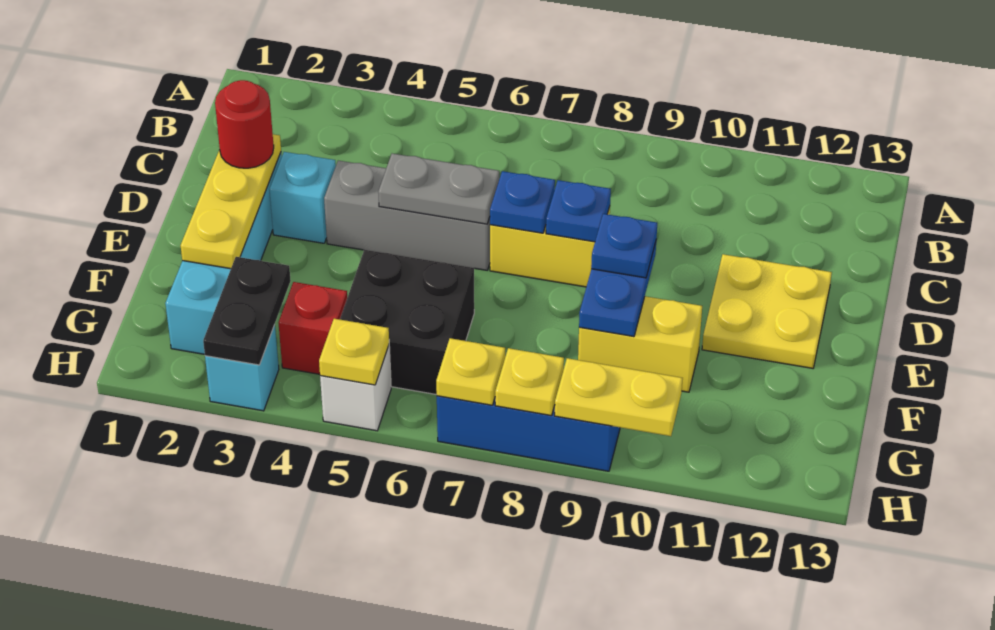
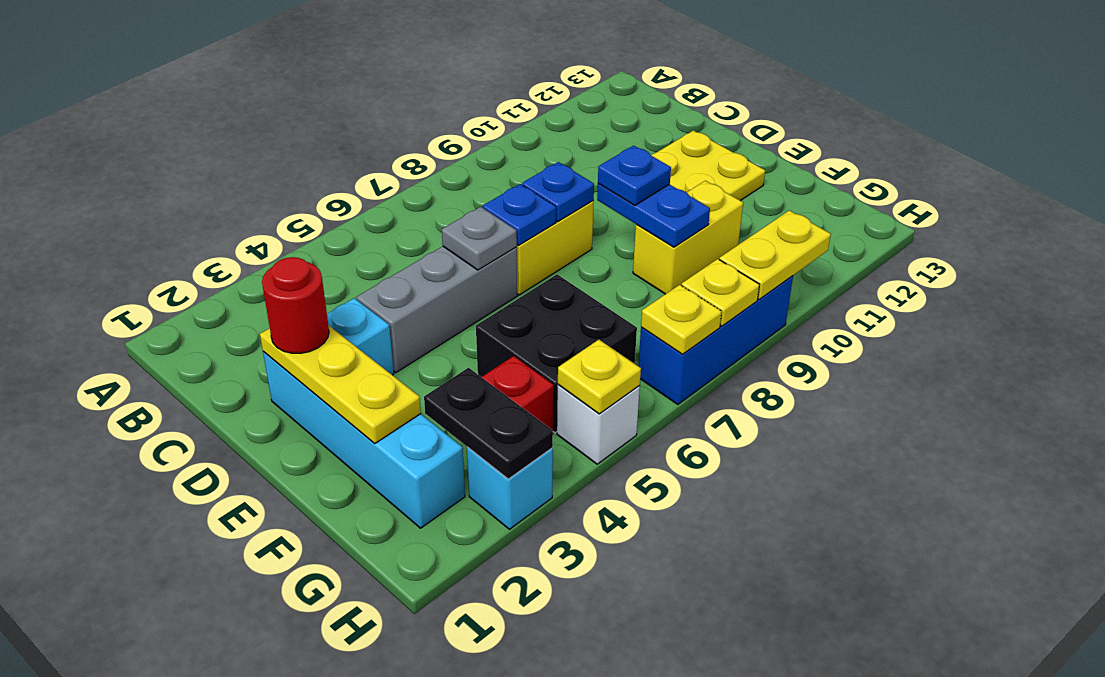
grey 1x2 plate [378,154,499,224] -> grey 1x1 plate [442,207,517,270]

